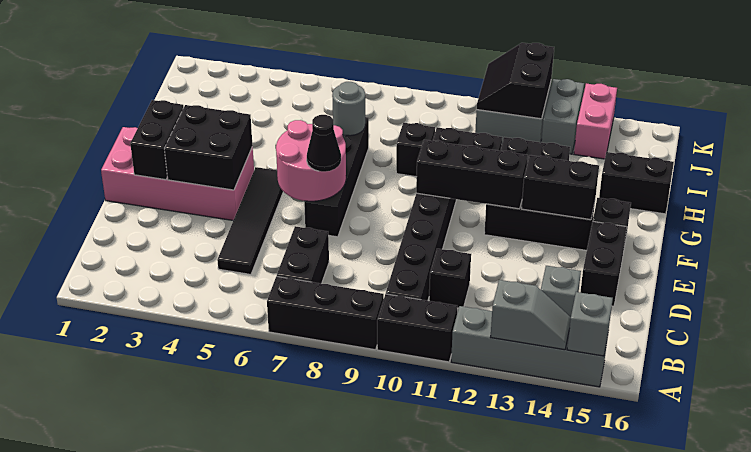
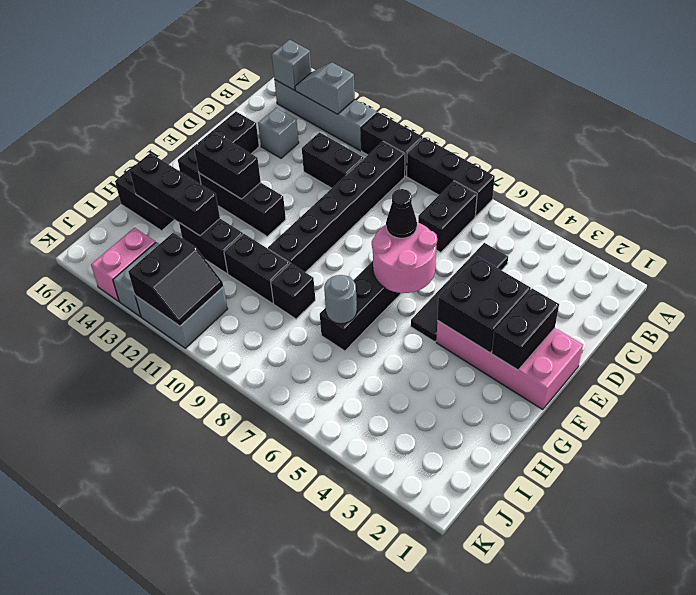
black 1x1 brick [429,249,471,308] -> black 1x2 brick [302,132,364,188]
black 1x3 brick [416,140,528,209] -> black 1x3 brick moved to [130,153,220,236]

